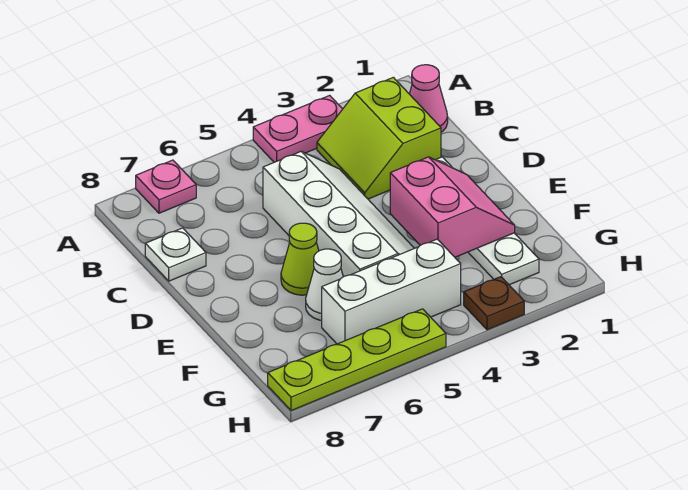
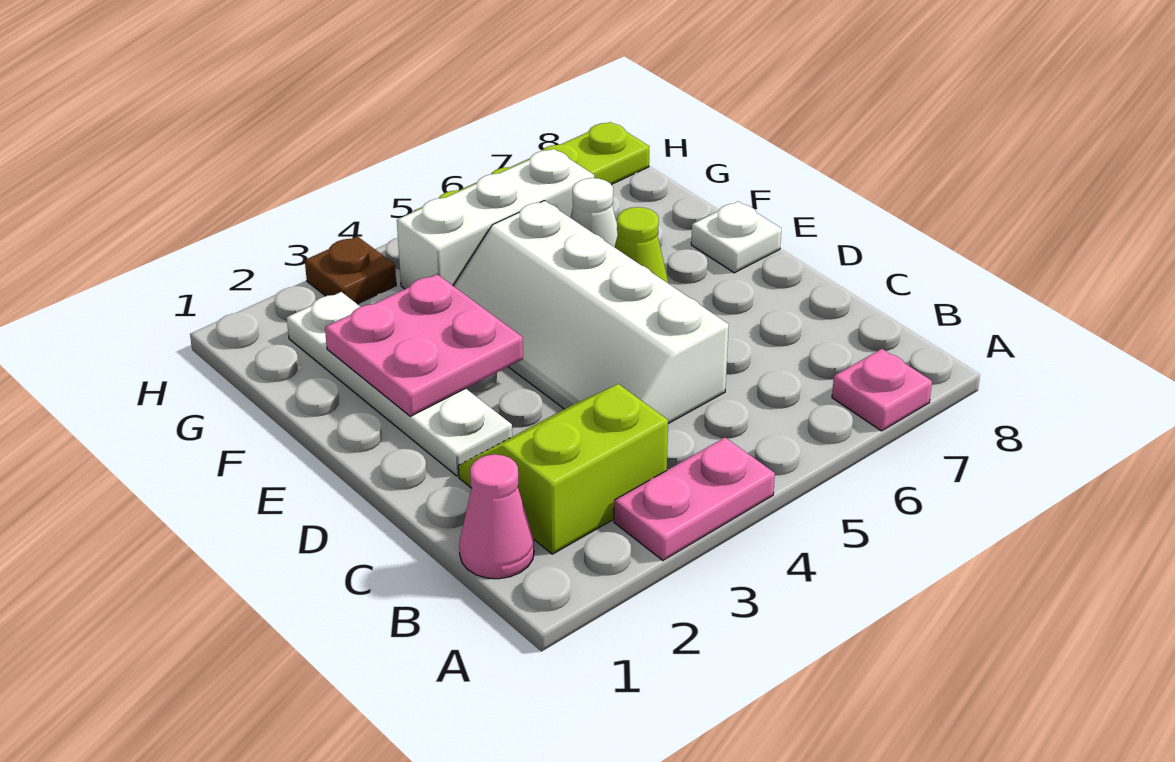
lime 2x2 slope [317,77,441,199] -> lime 2x2 slope turned to [458,384,668,554]
white 1x1 plate [145,228,206,281] -> white 1x1 plate moved to [691,202,781,273]
pink 2x2 slope [390,157,515,257] -> pink 2x2 plate [325,274,523,416]

